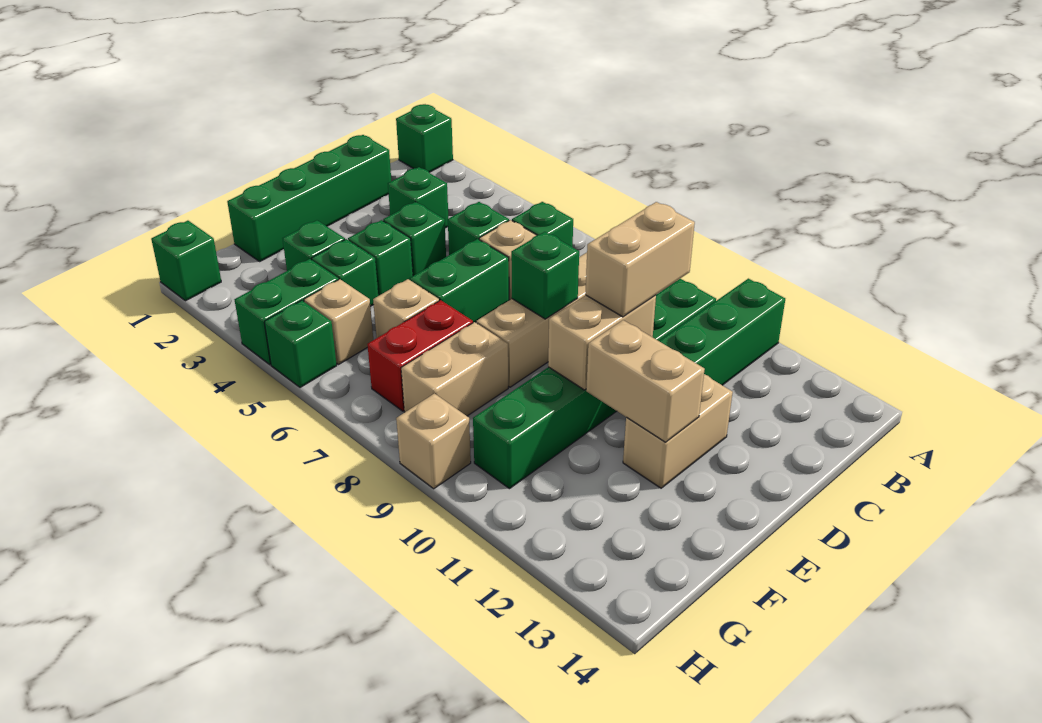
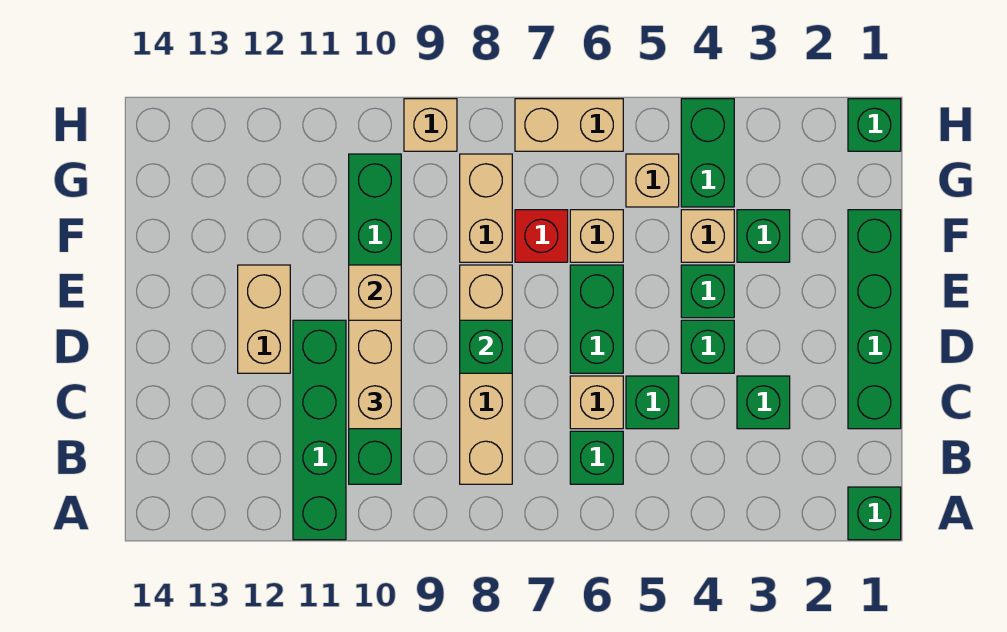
tan 1x2 brick [586,320,705,442] -> tan 1x2 brick moved to [515,99,623,151]
green 1x1 brick [312,239,378,307] -> tan 1x1 brick [681,210,734,262]
red 1x2 brick [367,300,473,411] -> red 1x1 brick [515,210,568,262]
green 1x1 brick [264,300,337,388] -> none

